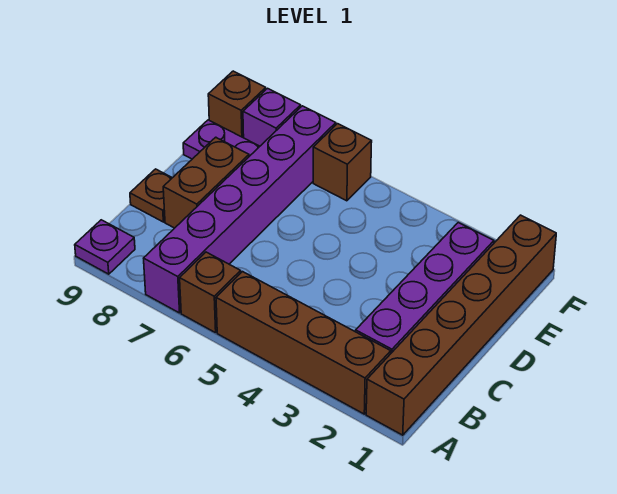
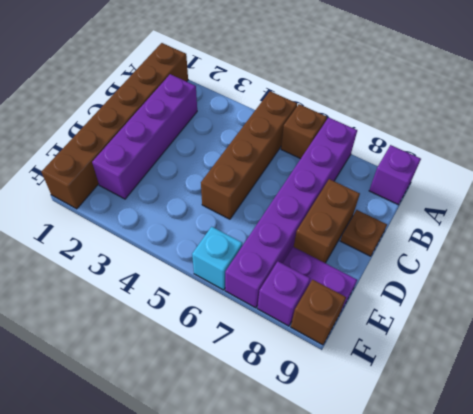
brown 1x4 brick [216,272,391,414] -> brown 1x4 brick turned to [201,91,297,219]
purple 1x1 plate [75,220,135,274] -> purple 1x1 brick [369,145,421,205]
brown 1x1 brick [313,124,372,201] -> cyan 1x1 brick [192,227,242,290]

